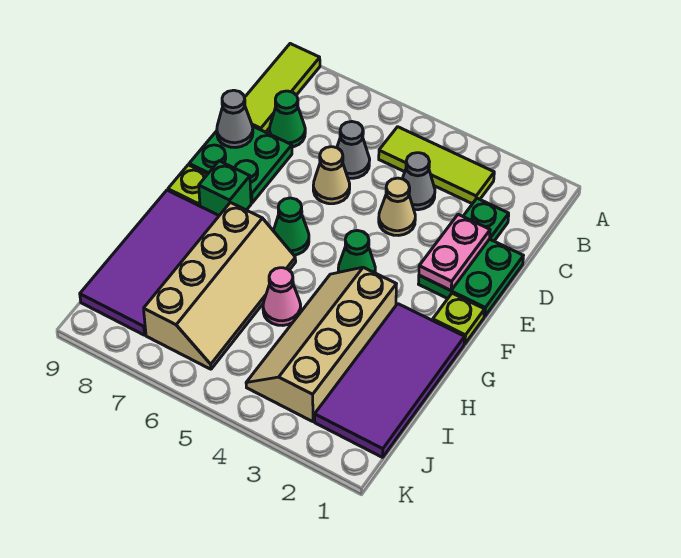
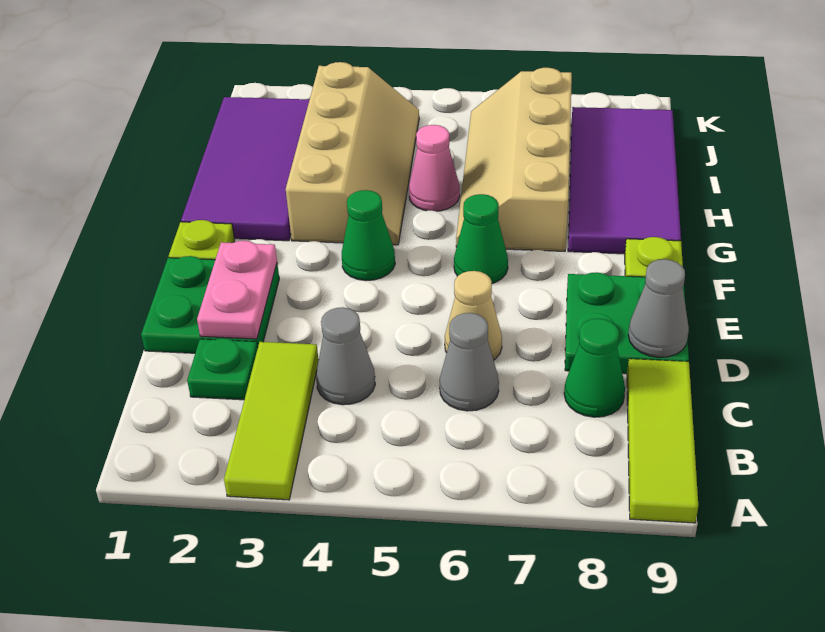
lime 1x3 tile [379,127,494,204] -> lime 1x3 tile turned to [224,342,319,500]
tan 1x1 cone [379,178,415,235] -> none
green 1x1 brick [199,161,251,215] -> none

